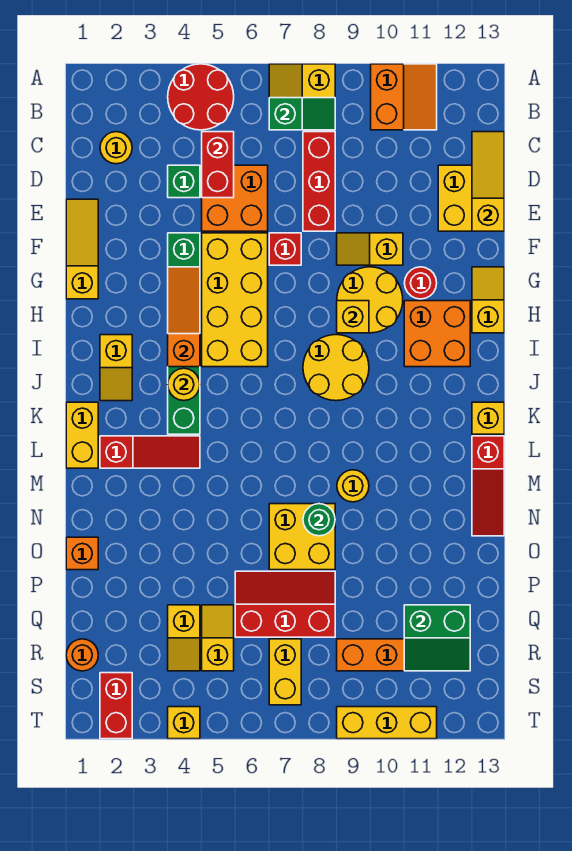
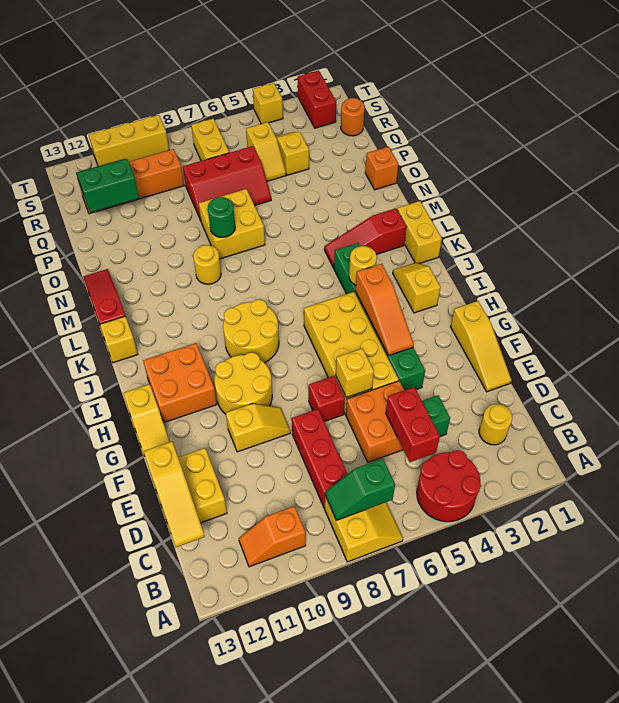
orange 2x2 slope [371,64,437,130] -> orange 1x2 slope [239,506,306,567]
red 1x1 round brick [405,267,437,299] -> none
yellow 1x1 brick [337,301,369,333] -> yellow 1x1 brick moved to [336,348,374,398]

